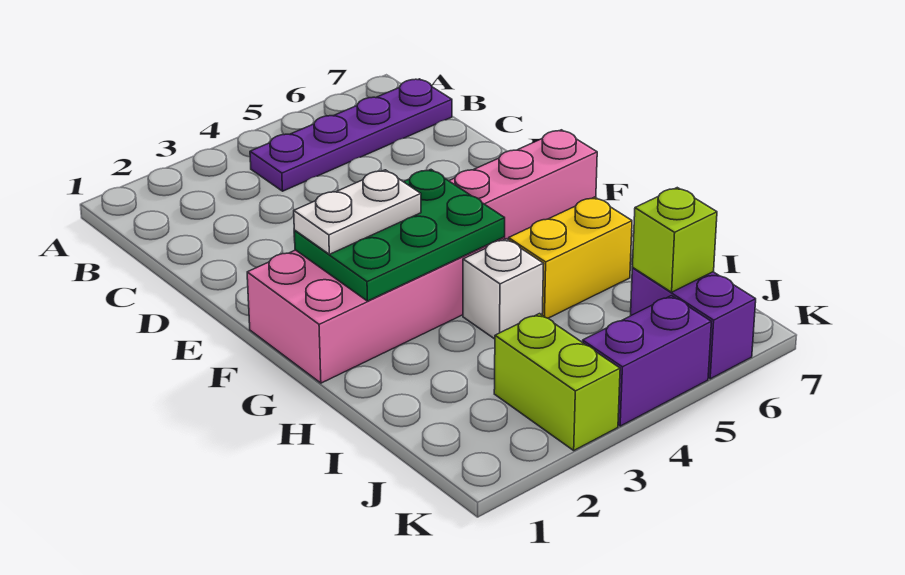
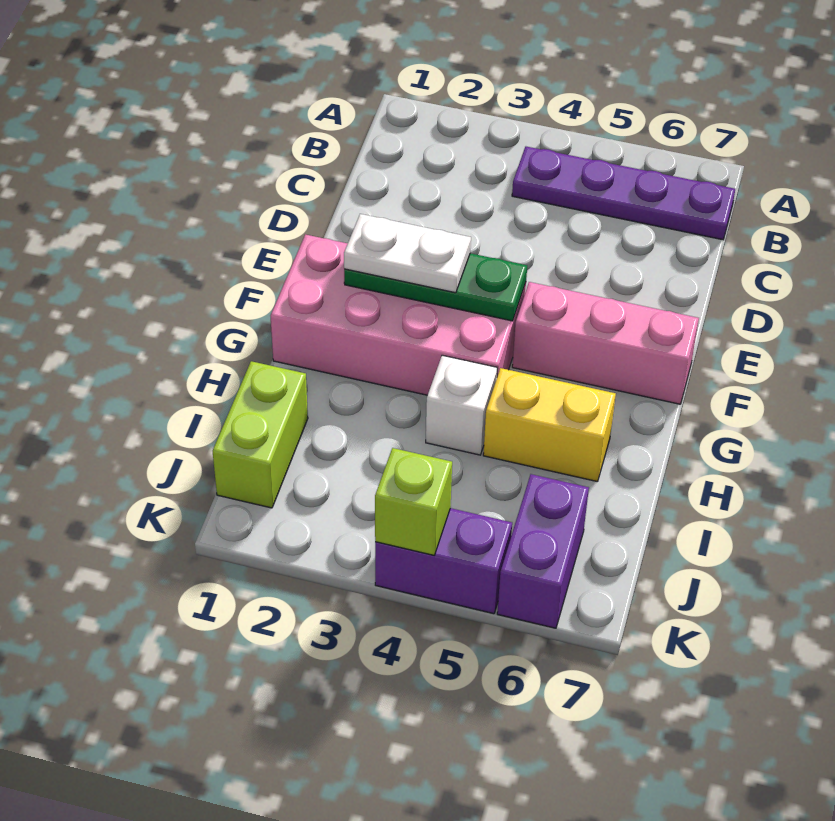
green 2x3 plate [294,170,505,301] -> green 1x3 plate [344,253,527,321]
lime 1x2 brick [494,314,620,450] -> lime 1x2 brick moved to [213,361,308,508]
lime 1x1 brick [632,188,717,292] -> lime 1x1 brick moved to [375,448,452,555]

